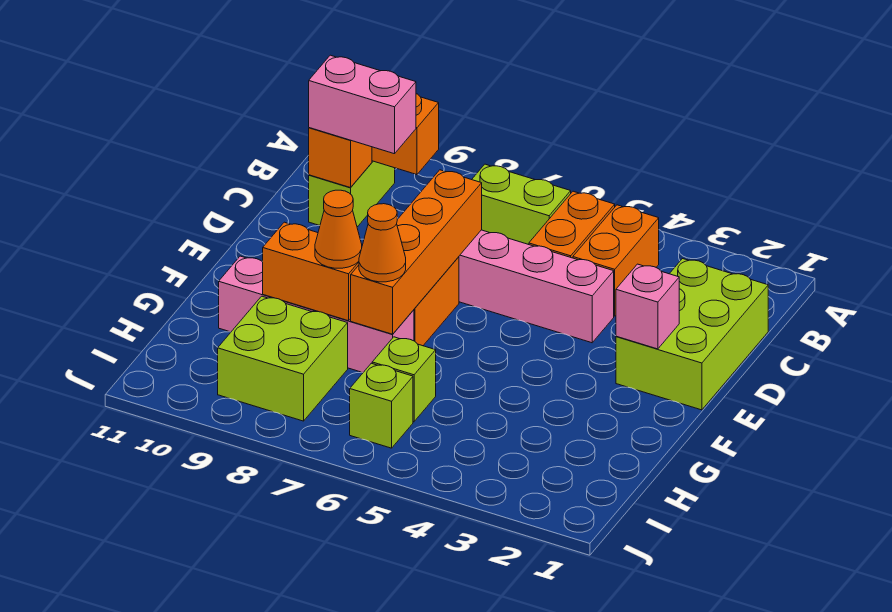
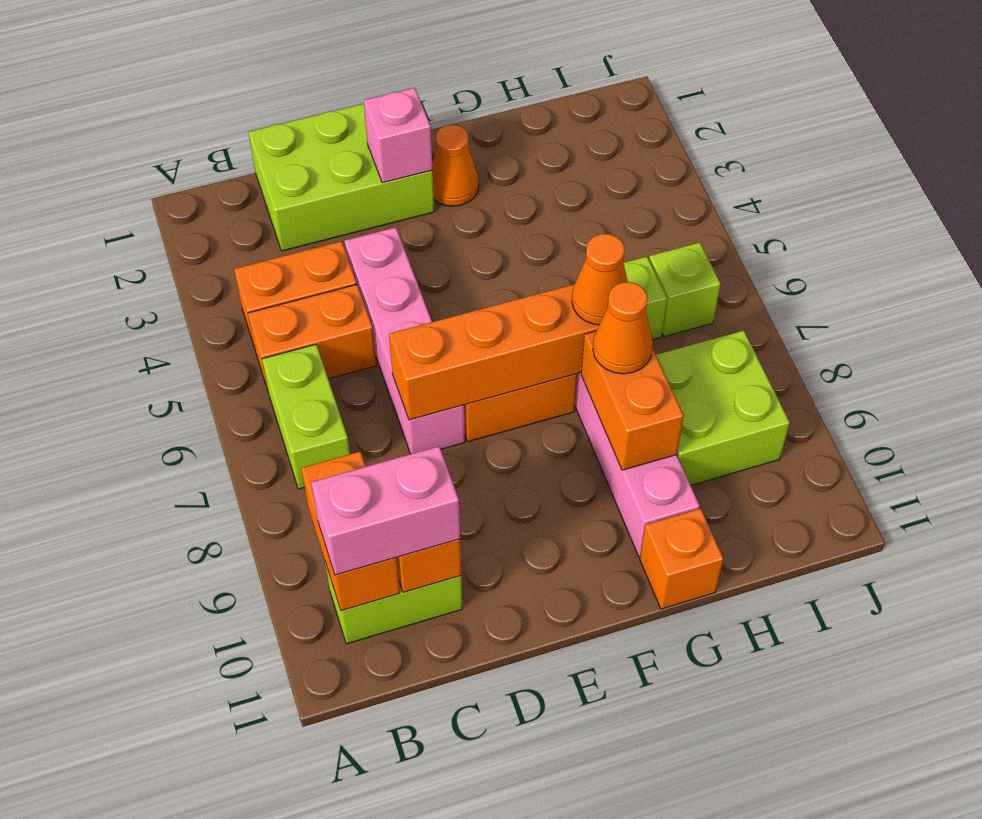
pink 1x2 brick [309,55,416,154] -> pink 1x2 brick turned to [311,446,460,575]
none -> orange 1x1 cone [432,125,479,206]
none -> orange 1x1 brick [640,508,723,609]

